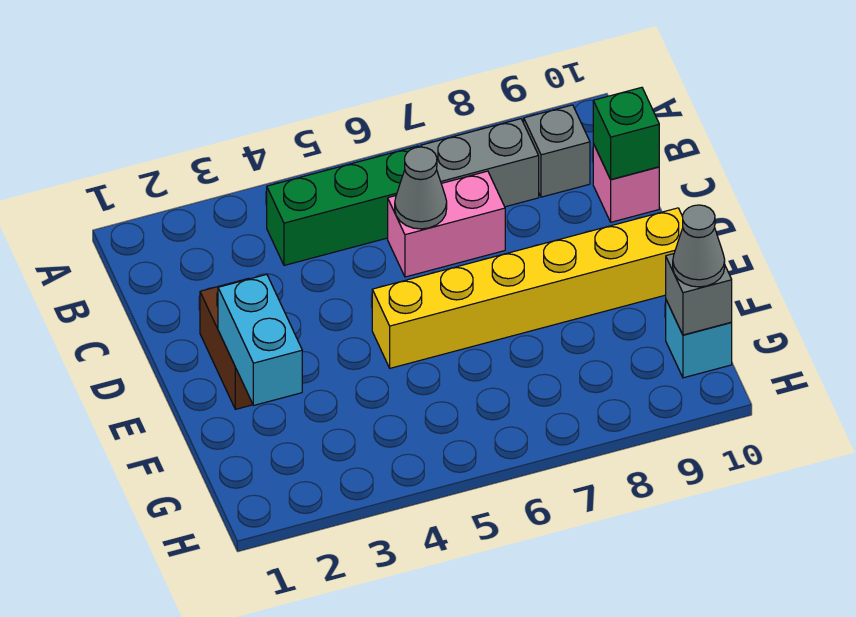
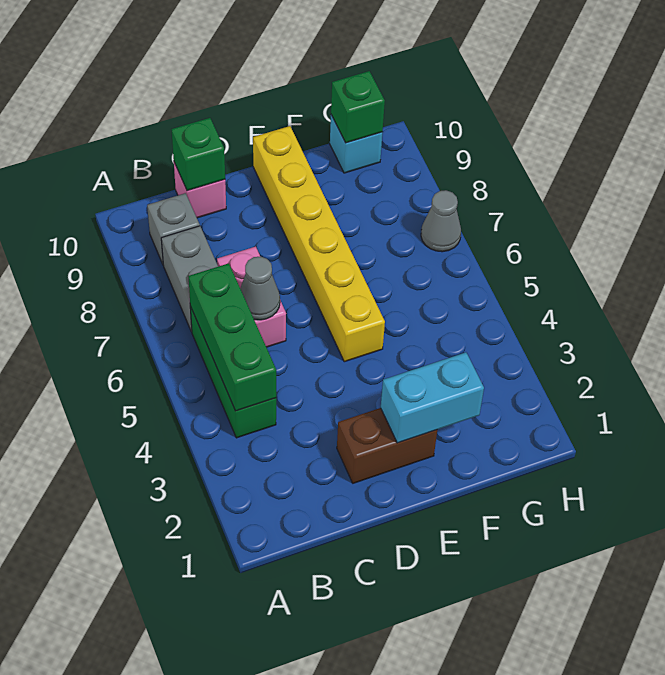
none -> green 1x3 brick [189,263,276,411]
grey 1x1 brick [666,254,732,335] -> green 1x1 brick [331,71,385,143]
grey 1x1 cone [673,205,725,287] -> grey 1x1 cone moved to [421,190,461,252]

